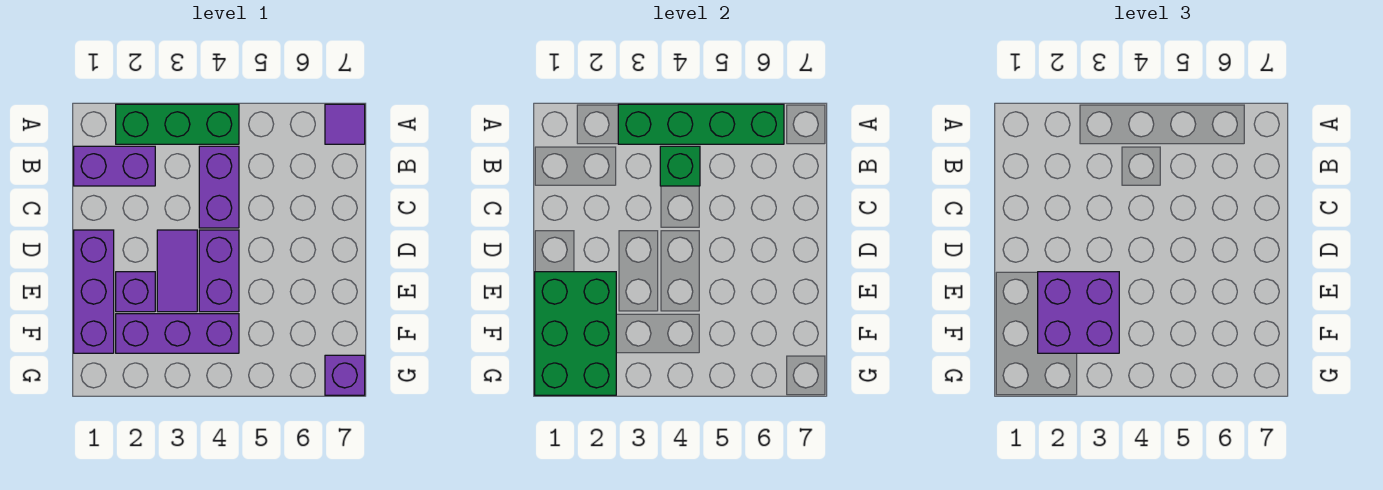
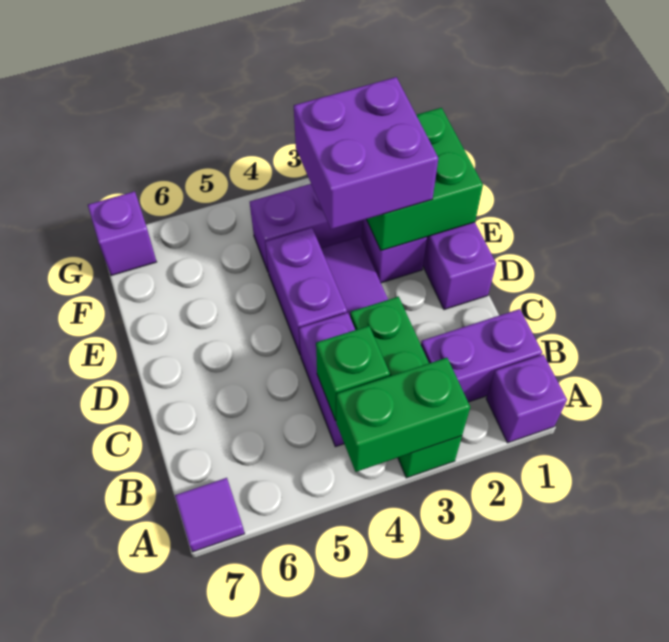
none -> purple 1x1 brick [486,354,567,443]
green 1x3 brick [116,104,239,144] -> green 1x3 brick turned to [350,297,462,478]
green 1x4 brick [618,104,784,144] -> green 1x2 brick [336,358,470,472]
green 2x3 brick [535,272,616,395] -> green 2x2 brick [366,108,483,251]

